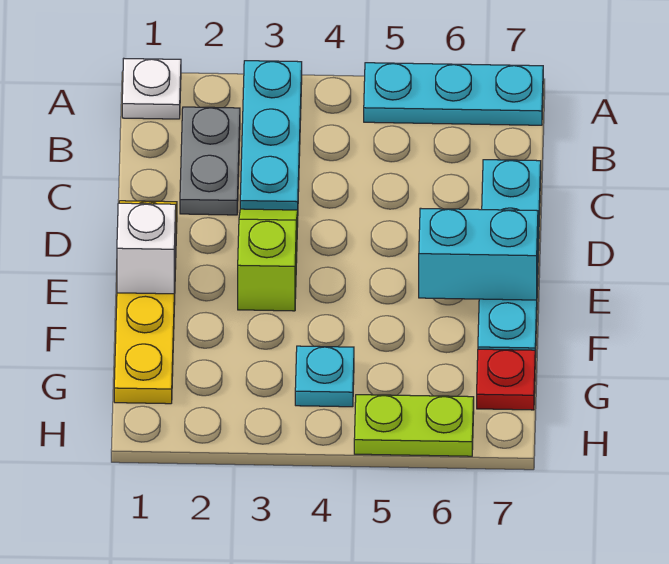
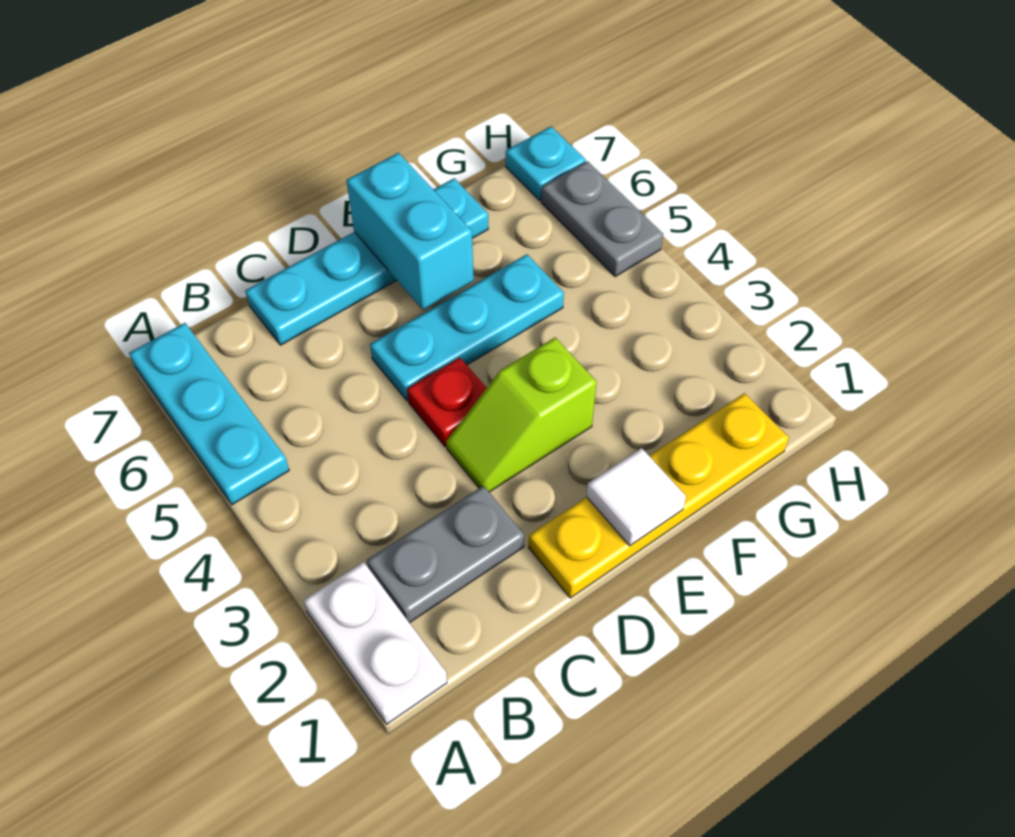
white 1x1 plate [122,59,181,119] -> white 1x2 plate [304,562,447,724]
cyan 1x3 plate [240,61,302,210] -> cyan 1x3 plate moved to [370,254,564,400]
white 1x1 brick [117,203,176,294] -> white 1x1 tile [586,448,686,546]
cyan 1x1 plate [295,346,354,407] -> cyan 1x1 plate moved to [506,126,586,200]
red 1x1 plate [477,349,535,410] -> red 1x1 plate moved to [407,357,486,446]
lime 1x2 plate [354,395,474,456] -> grey 1x2 plate [541,161,663,277]

